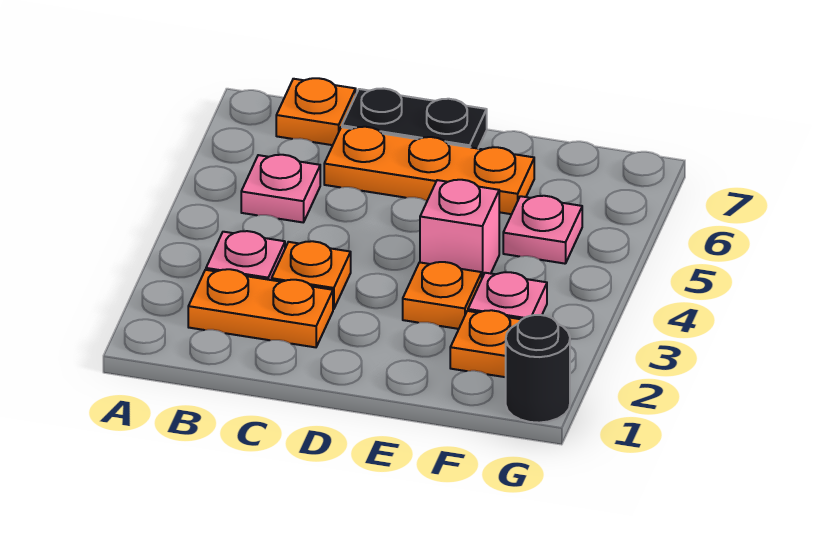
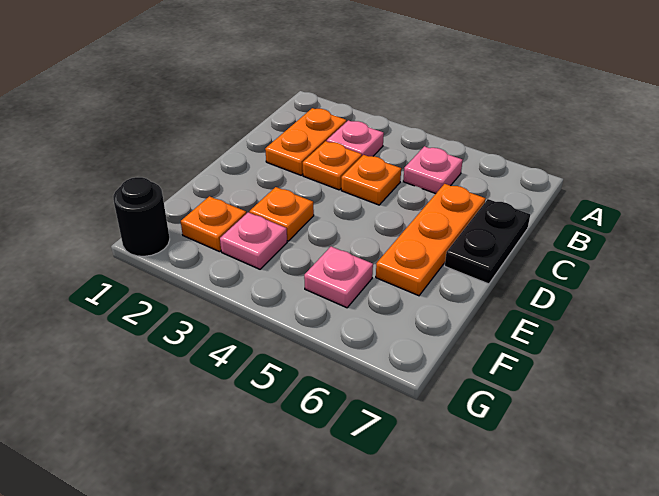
orange 1x1 plate [276,78,356,145] -> orange 1x1 plate moved to [341,155,401,205]
pink 1x1 brick [420,180,499,278] -> none

